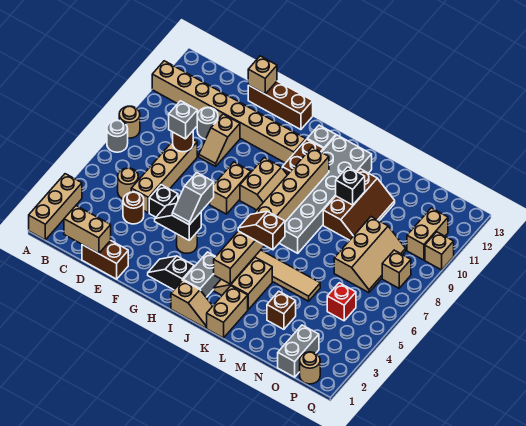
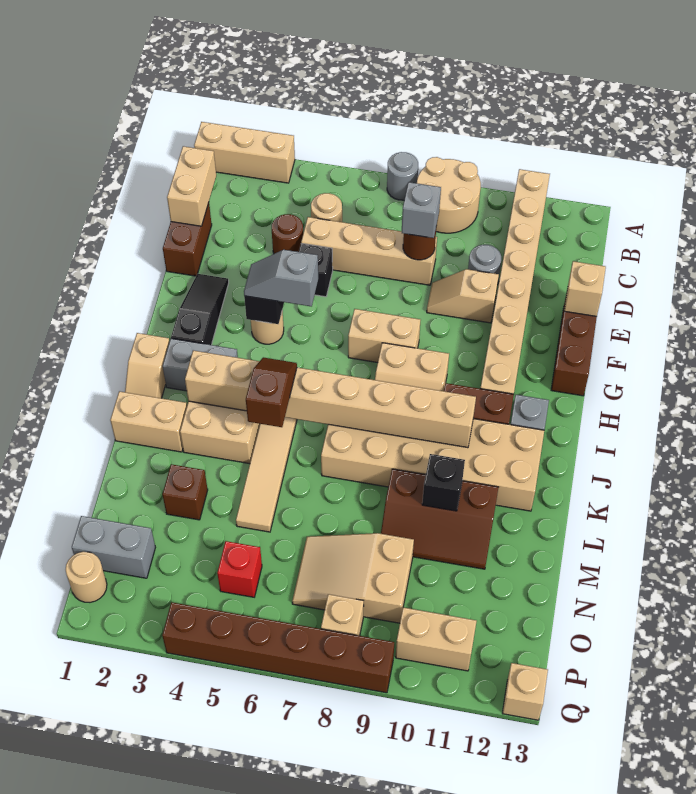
tan 1x1 round brick [119,106,140,138] -> tan 2x2 round brick [417,157,481,233]
black 1x2 slope [148,256,194,290] -> black 1x3 slope [171,274,229,345]
grey 2x6 brick [279,135,372,253] -> tan 2x6 brick [321,419,544,511]
tan 2x3 slope [334,217,406,293] -> tan 2x3 slope turned to [292,533,414,623]
none -> brown 1x6 brick [162,602,394,693]
tan 1x1 brick [425,232,454,270] -> tan 1x1 brick moved to [502,663,548,720]

